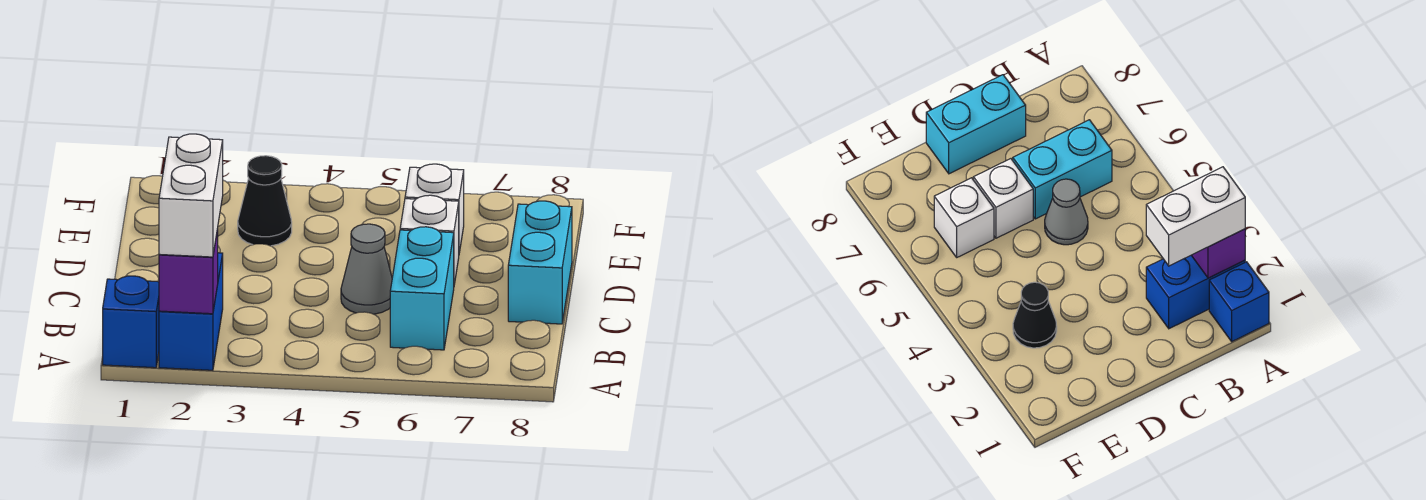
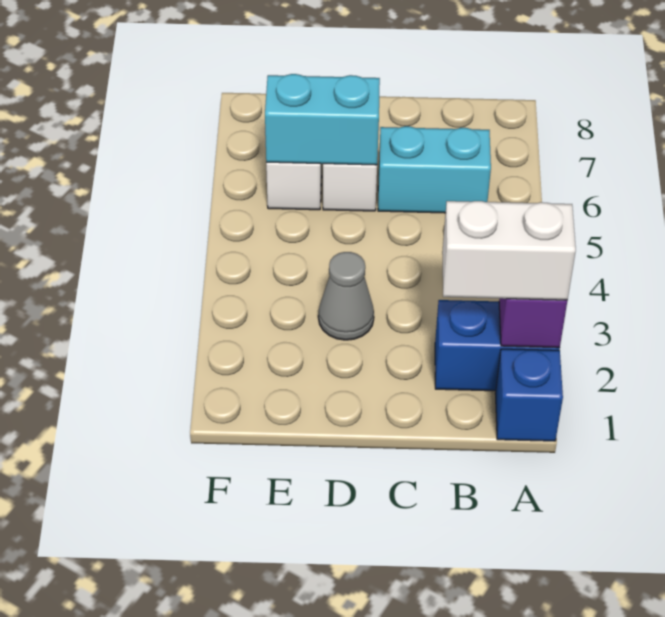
grey 1x1 cone [341,224,392,314] -> grey 1x1 cone moved to [318,252,374,340]
cyan 1x2 brick [508,201,572,324] -> cyan 1x2 brick moved to [265,74,380,165]
black 1x1 cone [238,156,292,246] -> none

